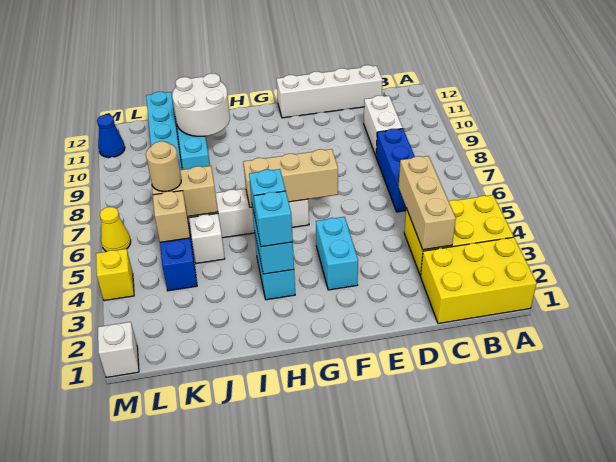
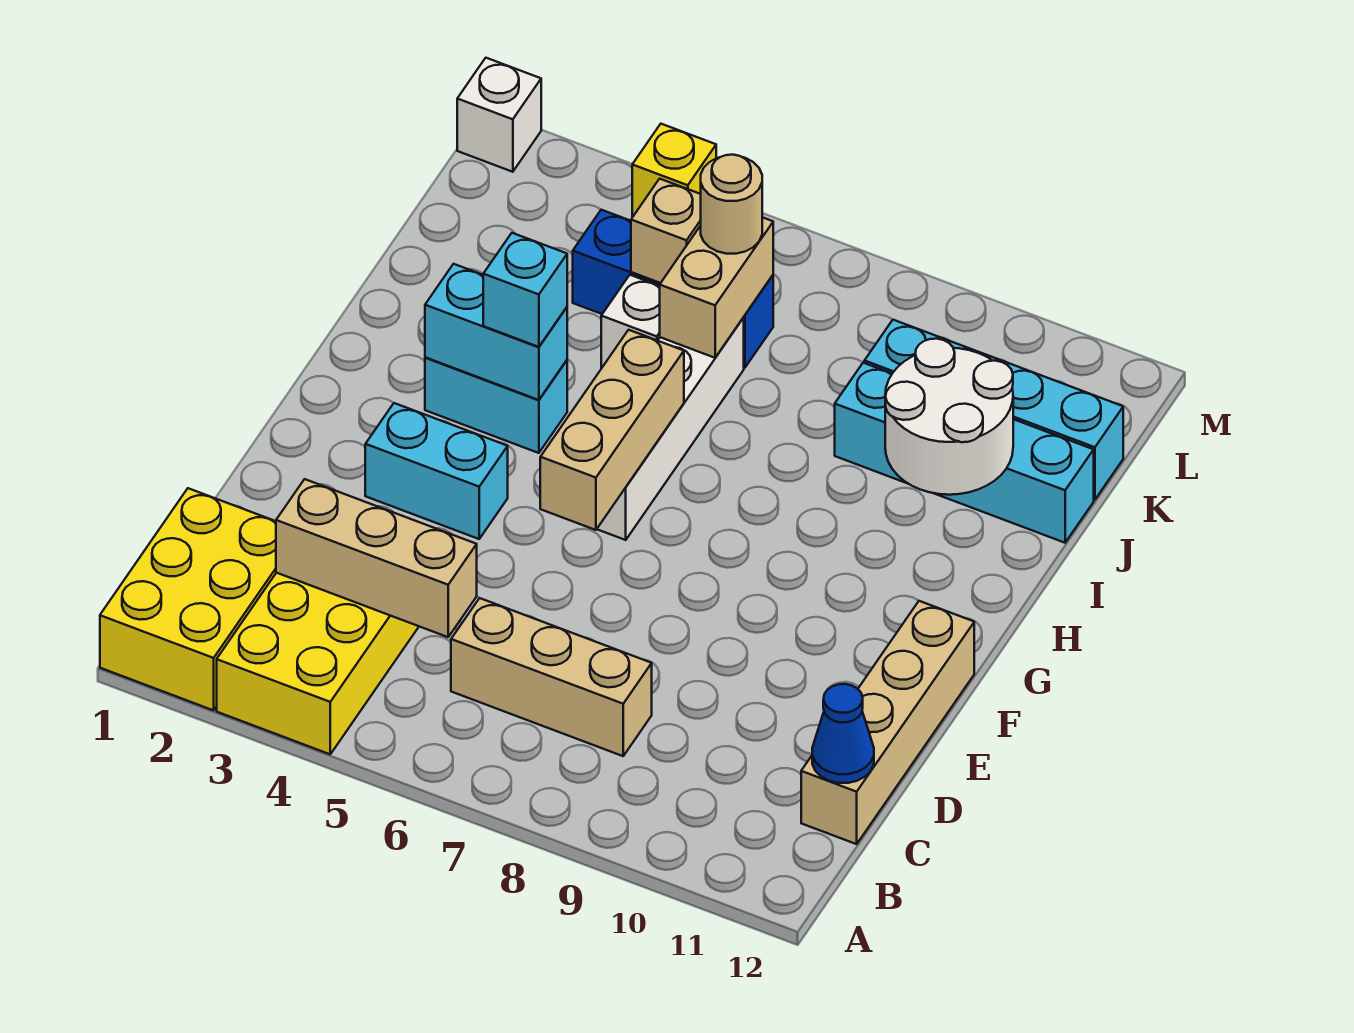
blue 1x3 brick [376,129,415,212] -> tan 1x3 brick [451,598,652,756]
white 1x2 brick [364,95,403,156] -> none
white 1x4 brick [277,65,382,118] -> tan 1x4 brick [801,601,974,844]
cyan 1x1 brick [254,191,293,247] -> none
yellow 1x1 cone [100,207,131,252] -> none
blue 1x1 cone [97,115,125,158] -> blue 1x1 cone moved to [812,684,874,783]

